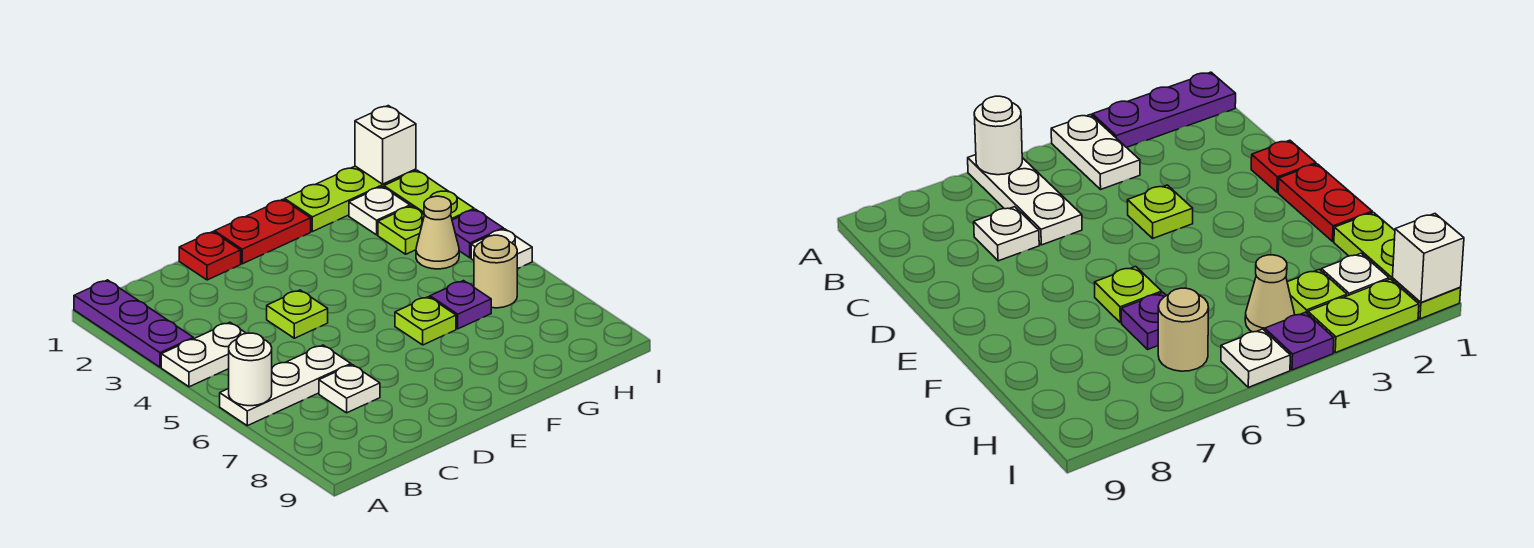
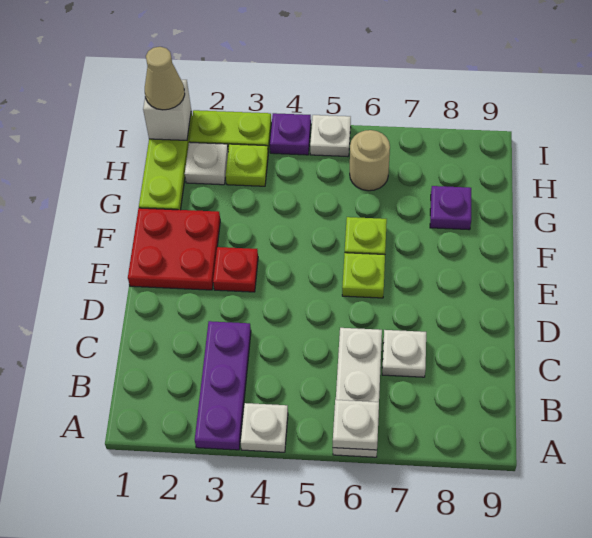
purple 1x3 plate [74,280,193,367] -> purple 1x3 plate turned to [195,321,251,450]
white 1x2 plate [161,322,246,387] -> white 1x1 plate [240,403,288,452]
white 1x1 round brick [229,333,272,406] -> white 1x1 plate [333,400,379,450]
red 1x1 plate [179,232,241,280] -> red 1x1 plate moved to [213,247,258,292]
lime 1x1 plate [267,290,328,338] -> lime 1x1 plate moved to [342,253,385,298]
red 1x2 plate [214,200,311,264] -> red 2x2 plate [128,208,220,290]
purple 1x1 plate [430,281,491,329] -> purple 1x1 plate moved to [430,186,471,230]
tan 1x1 cone [416,196,459,269] -> tan 1x1 cone moved to [145,47,185,110]

